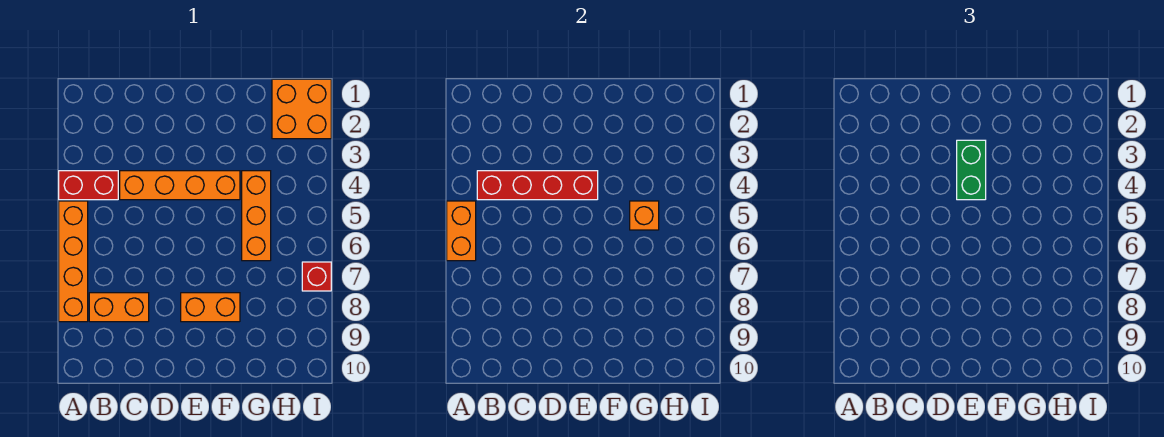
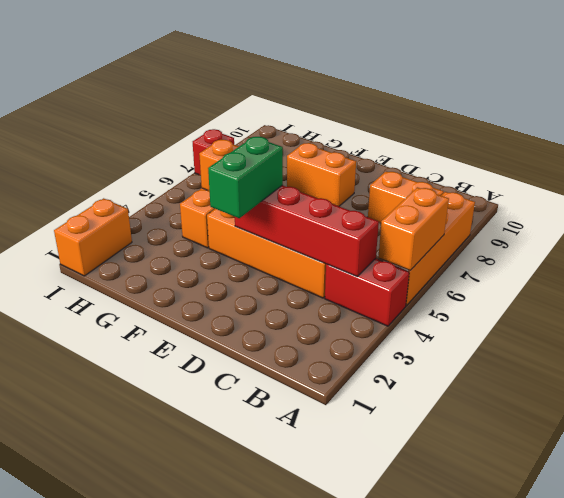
orange 2x2 brick [272,79,331,139] -> orange 1x2 brick [54,198,132,276]

